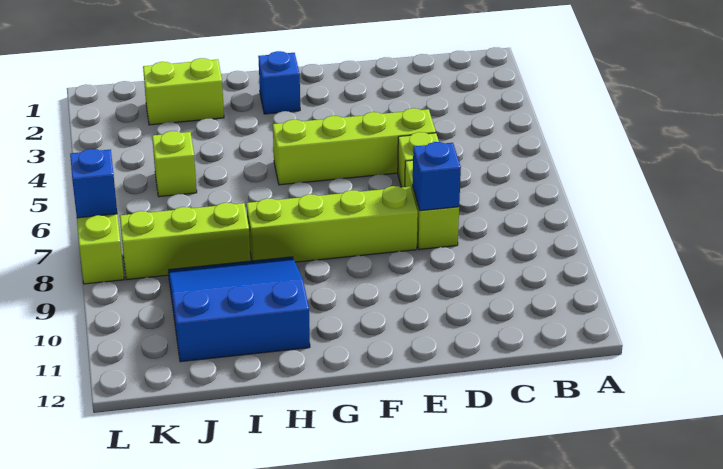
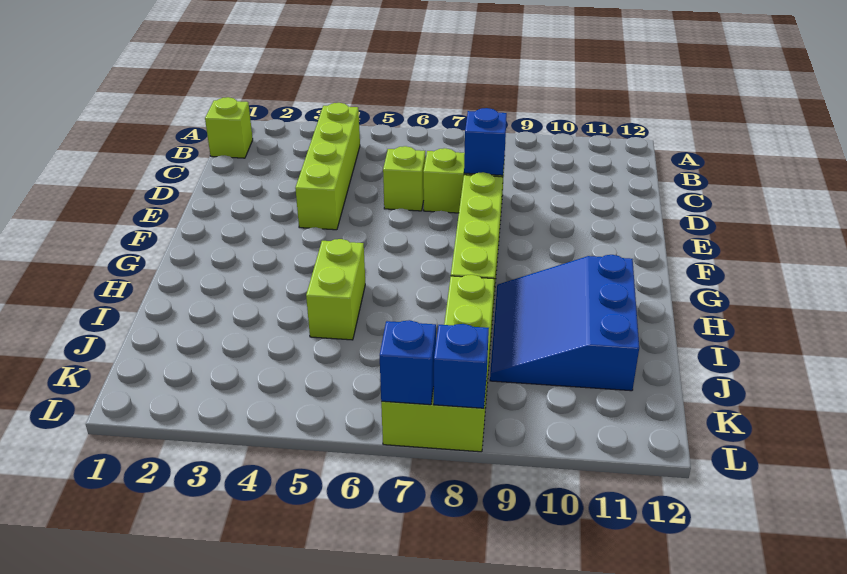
lime 1x4 brick [273,108,436,185] -> lime 1x4 brick moved to [295,103,360,230]
blue 1x1 brick [258,51,300,114] -> blue 1x1 brick moved to [434,324,489,408]
lime 1x2 brick [143,58,224,125] -> lime 1x2 brick moved to [306,239,365,340]
lime 1x1 brick [152,131,197,197] -> lime 1x1 brick moved to [205,97,253,158]

